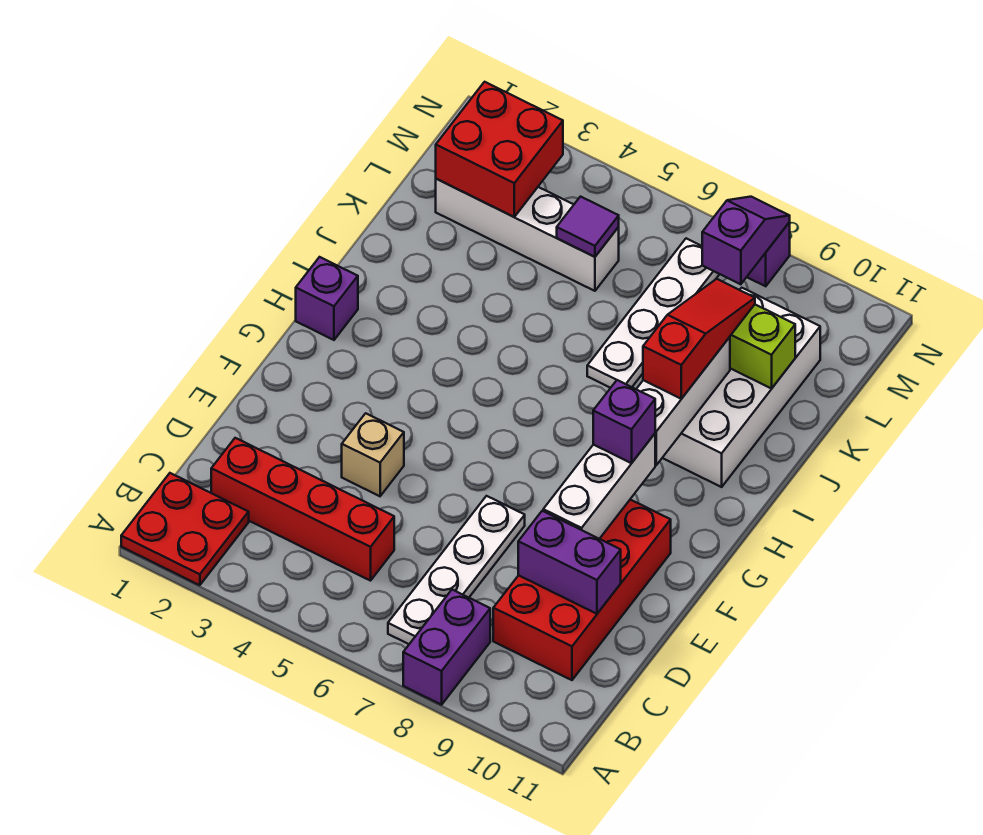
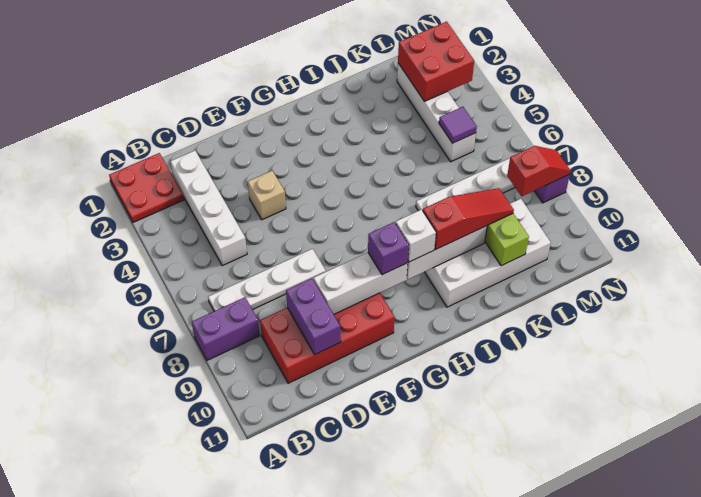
red 1x4 brick [211,438,394,581] -> white 1x4 brick [170,151,247,266]
purple 1x1 brick [296,257,358,340] -> none
none -> white 1x1 brick [396,209,436,262]
purple 1x2 slope [702,197,790,284] -> red 1x2 slope [507,146,571,196]

